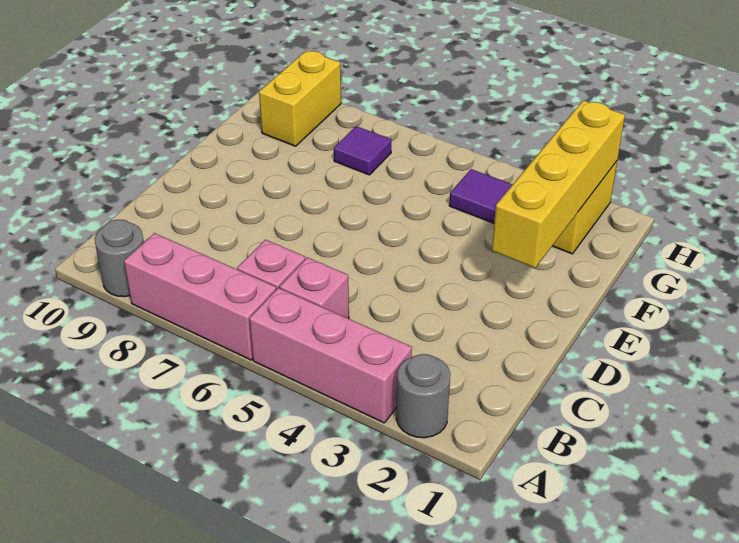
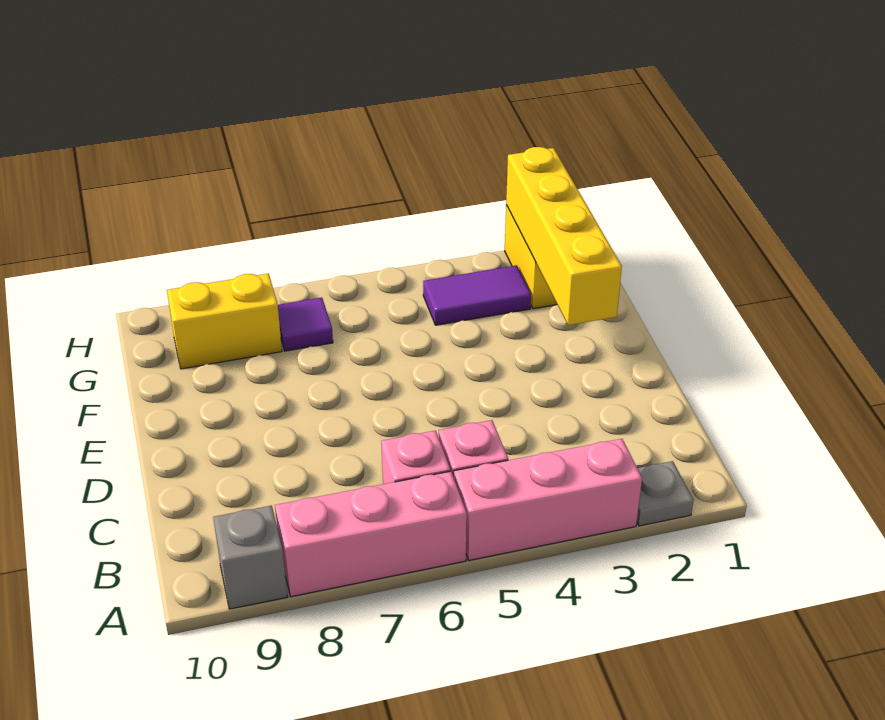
grey 1x1 round brick [396,354,450,438] -> grey 1x1 plate [637,461,694,526]
grey 1x1 round brick [95,220,144,297] -> grey 1x1 brick [213,506,288,609]
yellow 1x2 brick [259,50,341,146] -> yellow 1x2 brick turned to [167,274,282,369]

